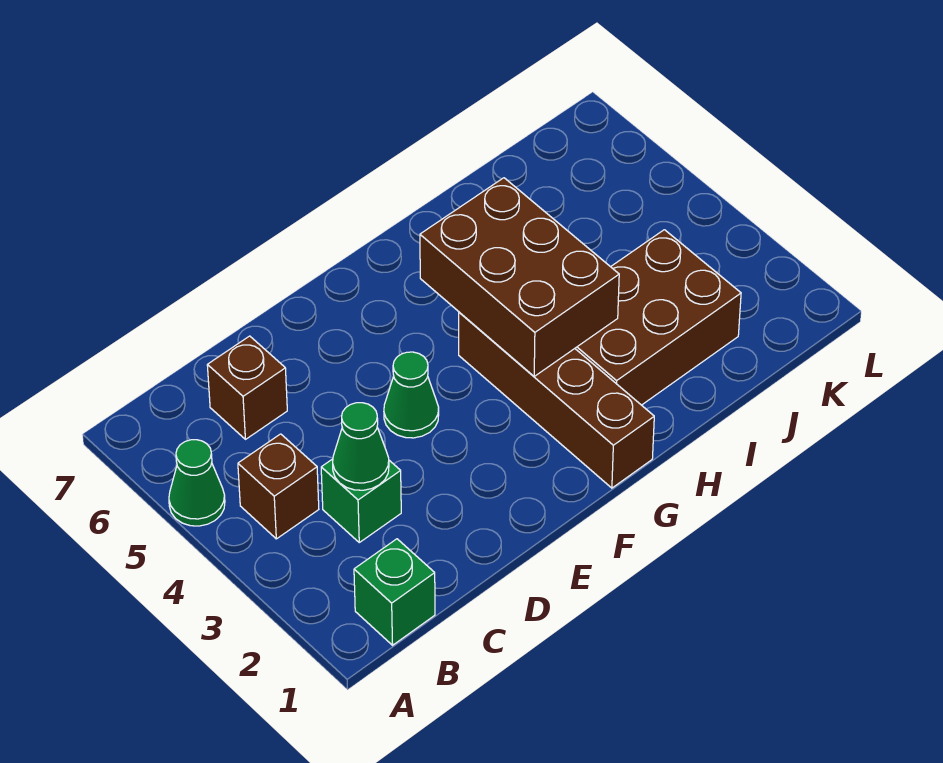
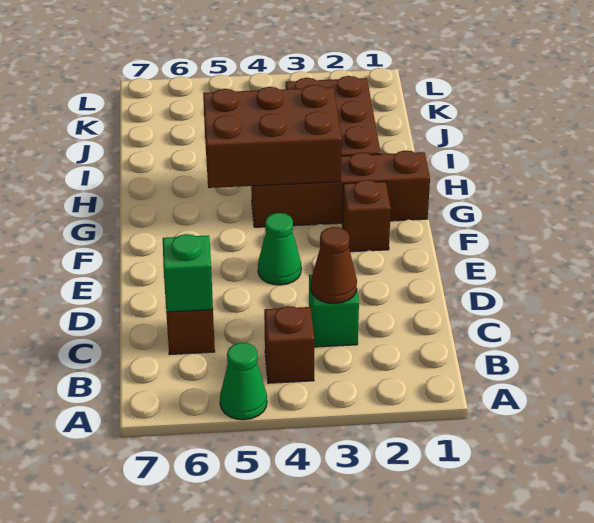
green 1x1 brick [354,539,435,645] -> green 1x1 brick moved to [163,234,213,312]
green 1x1 cone [333,403,389,490] -> brown 1x1 cone [311,227,357,304]
none -> brown 1x1 brick [342,180,391,252]

